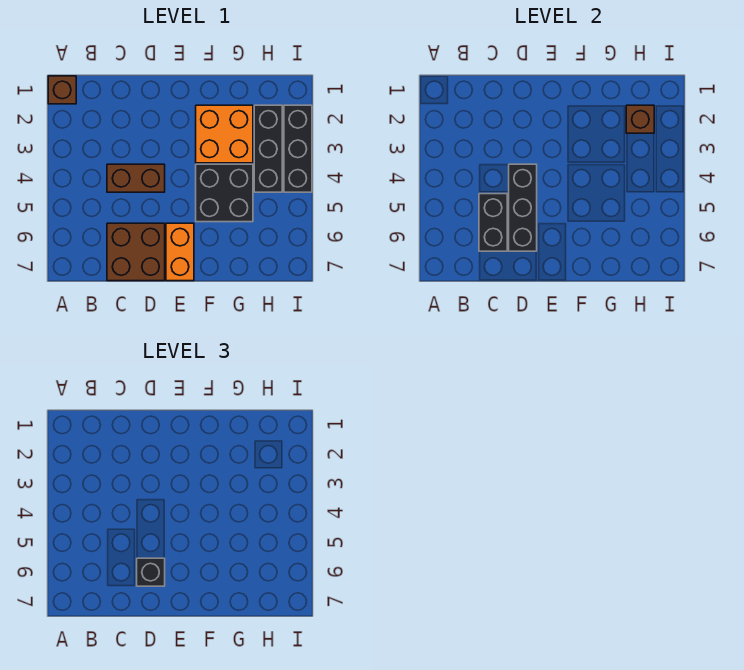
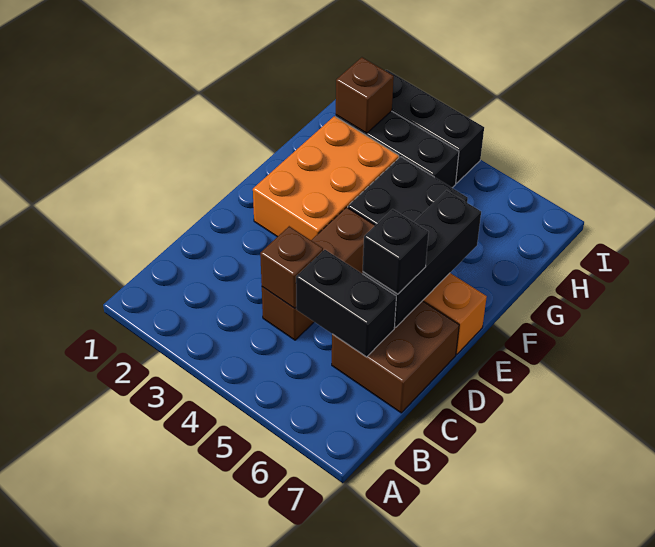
brown 1x1 brick [48,76,76,104] -> brown 1x1 brick moved to [260,226,323,308]
brown 1x2 brick [107,164,165,192] -> brown 1x3 brick [262,207,375,340]
black 1x3 brick [509,164,537,251] -> black 1x3 brick turned to [362,190,481,327]
orange 2x2 brick [196,105,253,163] -> orange 2x3 brick [253,116,399,240]

